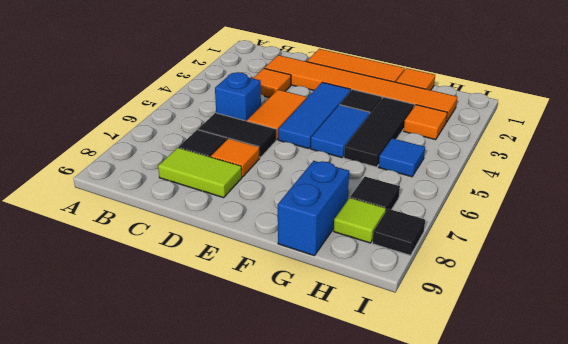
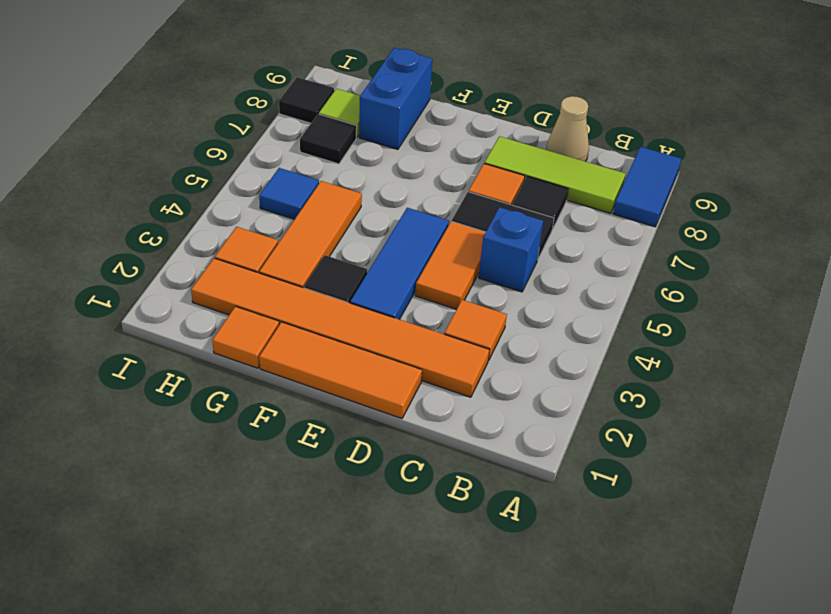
lime 1x2 tile [158,148,242,198] -> lime 1x3 tile [484,136,626,213]
none -> tan 1x1 cone [546,96,589,161]
blue 1x2 tile [311,105,370,158] -> blue 1x2 tile moved to [613,147,681,227]
black 1x3 tile [344,97,414,167] -> orange 1x3 tile [259,181,362,288]

